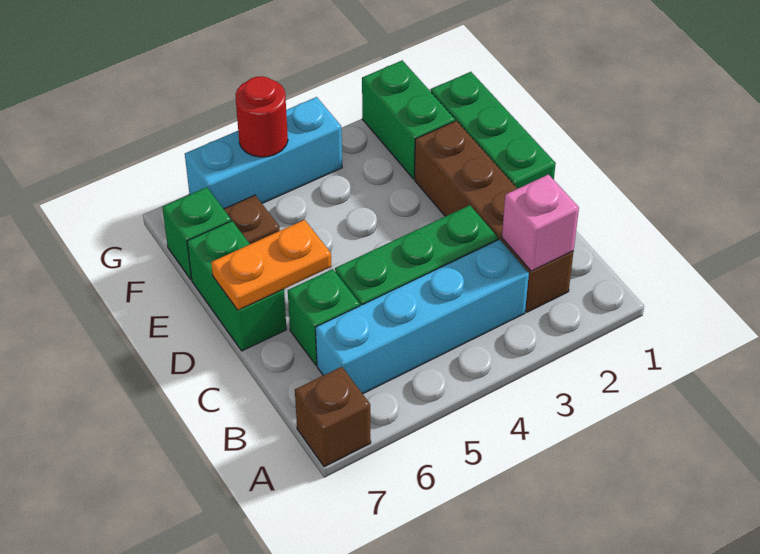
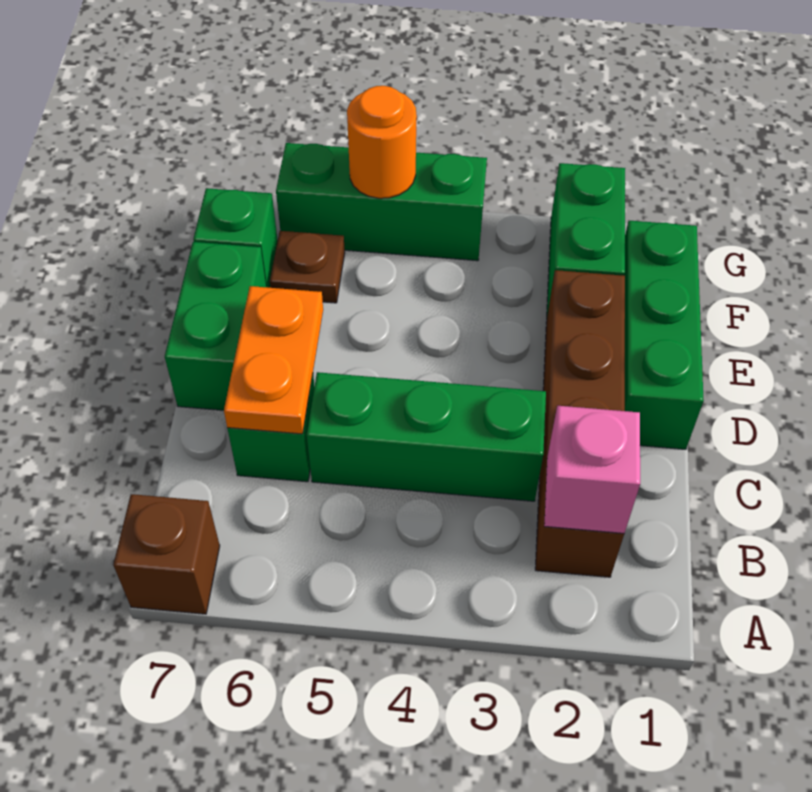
cyan 1x4 brick [315,239,529,394] -> none
orange 1x2 plate [211,220,331,310] -> orange 1x2 plate turned to [224,286,323,434]
cyan 1x3 brick [185,97,342,209] -> green 1x3 brick [276,143,487,261]
red 1x1 round brick [235,76,288,157] -> orange 1x1 round brick [347,86,417,198]

